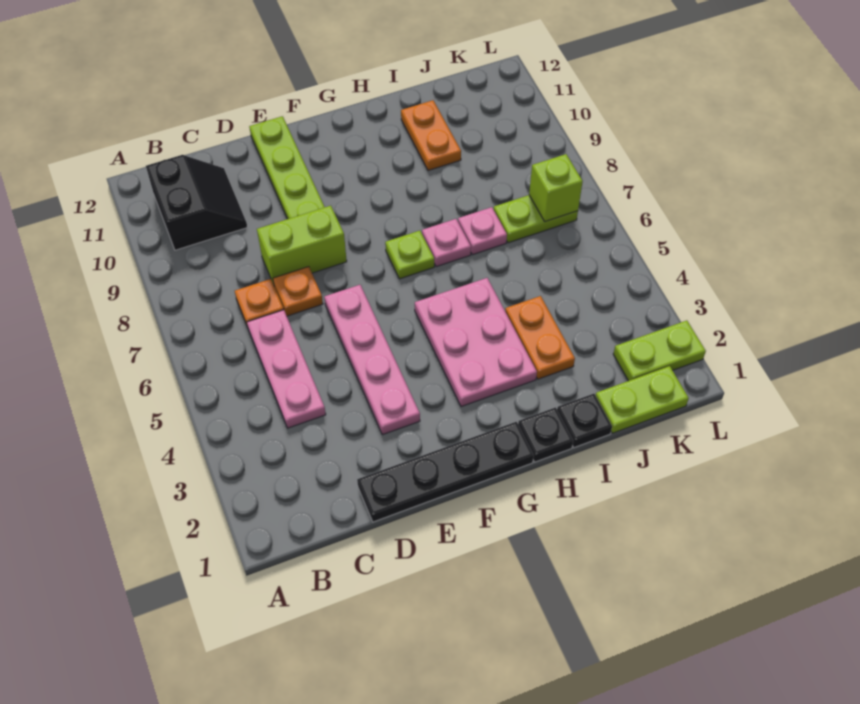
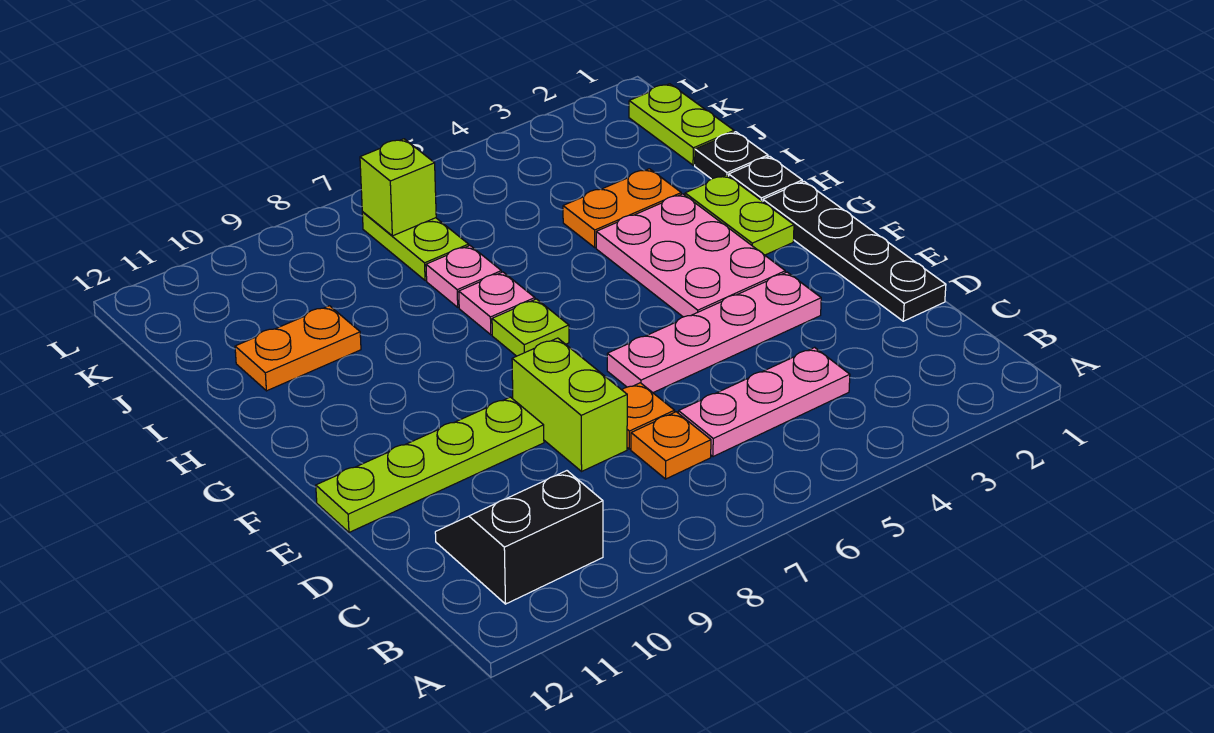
pink 2x3 plate [415,278,537,407] -> pink 2x3 plate turned to [596,194,785,317]
lime 1x2 plate [613,320,706,381] -> lime 1x2 plate moved to [685,175,794,255]

